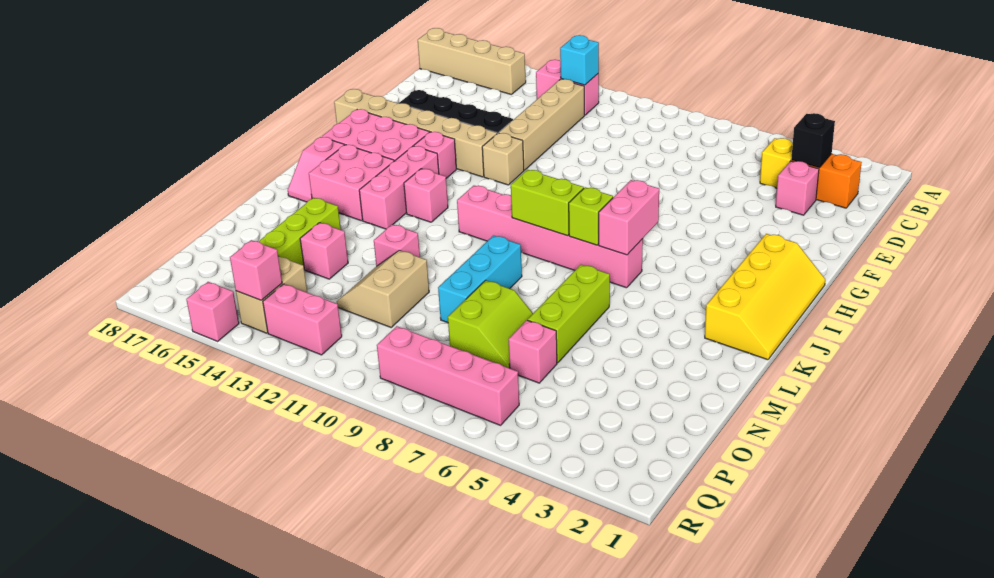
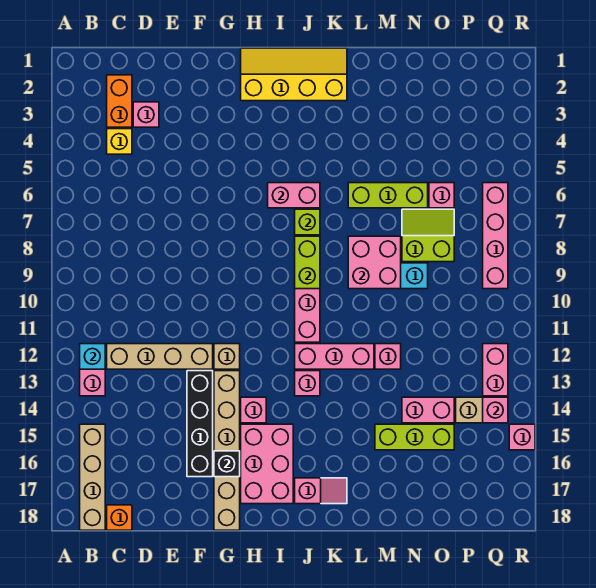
black 1x1 brick [791,113,835,168] -> black 1x1 brick moved to [214,451,240,477]
none -> orange 1x1 brick [107,505,132,530]
pink 1x3 brick [359,146,439,229] -> pink 1x3 brick moved to [295,344,374,369]
pink 2x2 brick [309,145,394,221] -> pink 2x2 brick moved to [348,236,401,289]
tan 2x2 slope [337,250,429,327] -> none
pink 1x1 brick [300,223,348,279] -> pink 1x2 brick [402,397,454,423]

